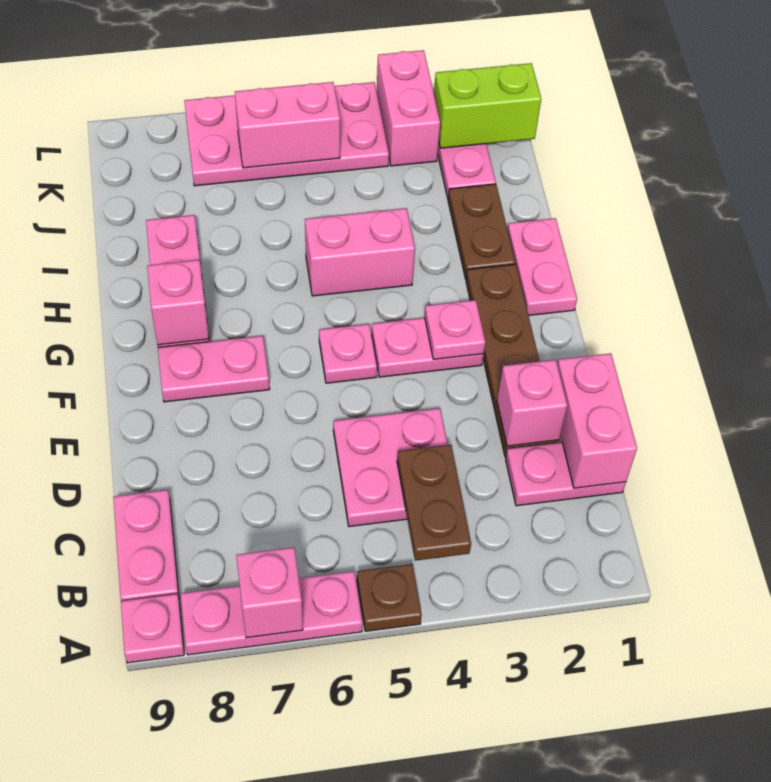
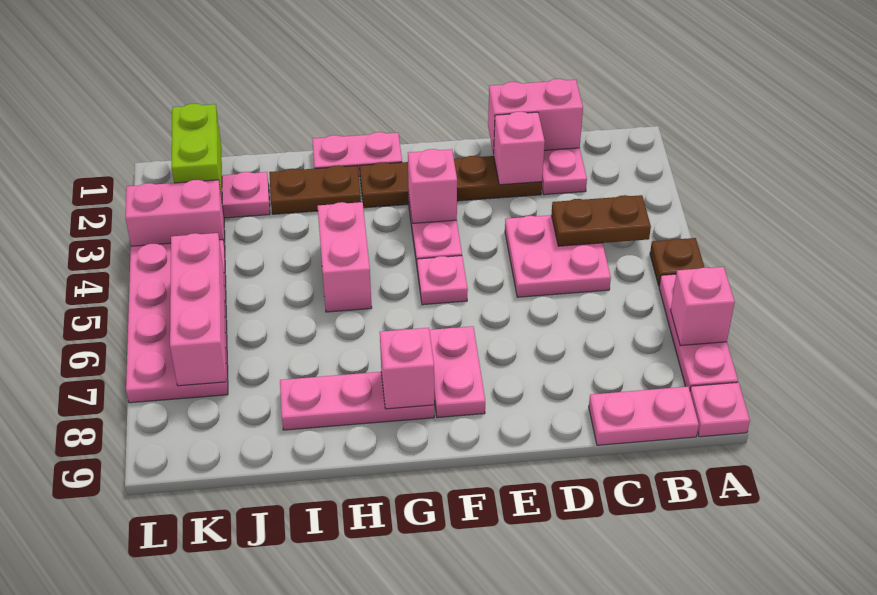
pink 1x1 plate [425,300,485,359] -> pink 1x1 brick [408,149,457,223]
pink 1x2 brick [235,82,340,168] -> pink 1x3 brick [170,233,226,386]

